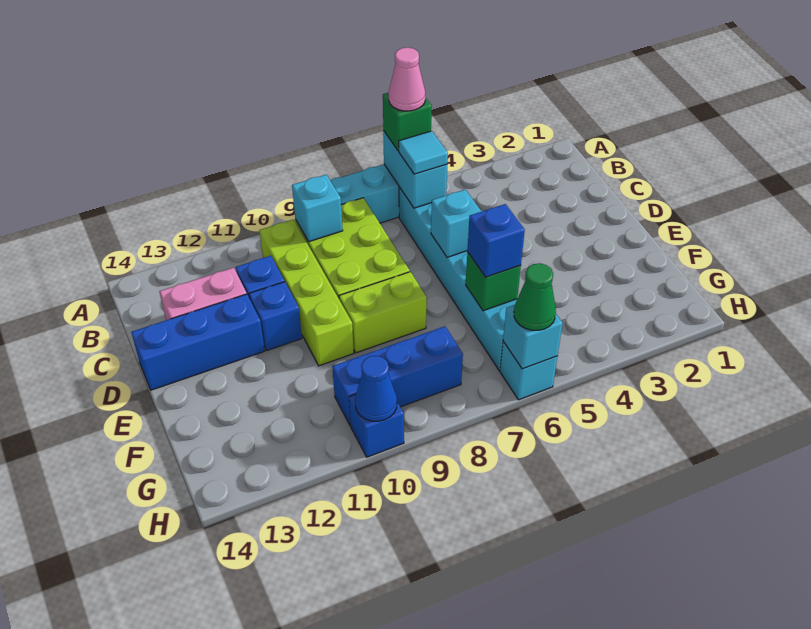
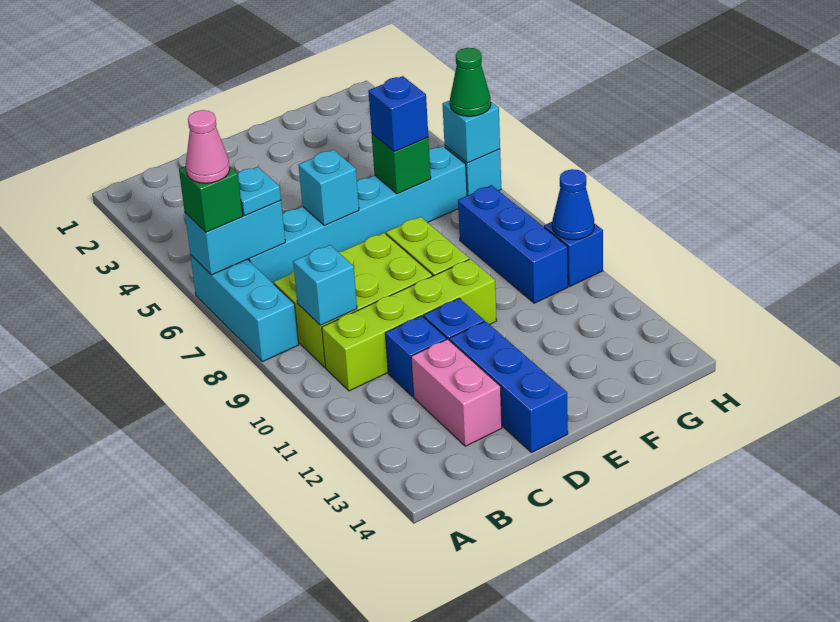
cyan 1x1 tile [399,131,448,174] -> cyan 1x1 plate [238,167,281,215]

